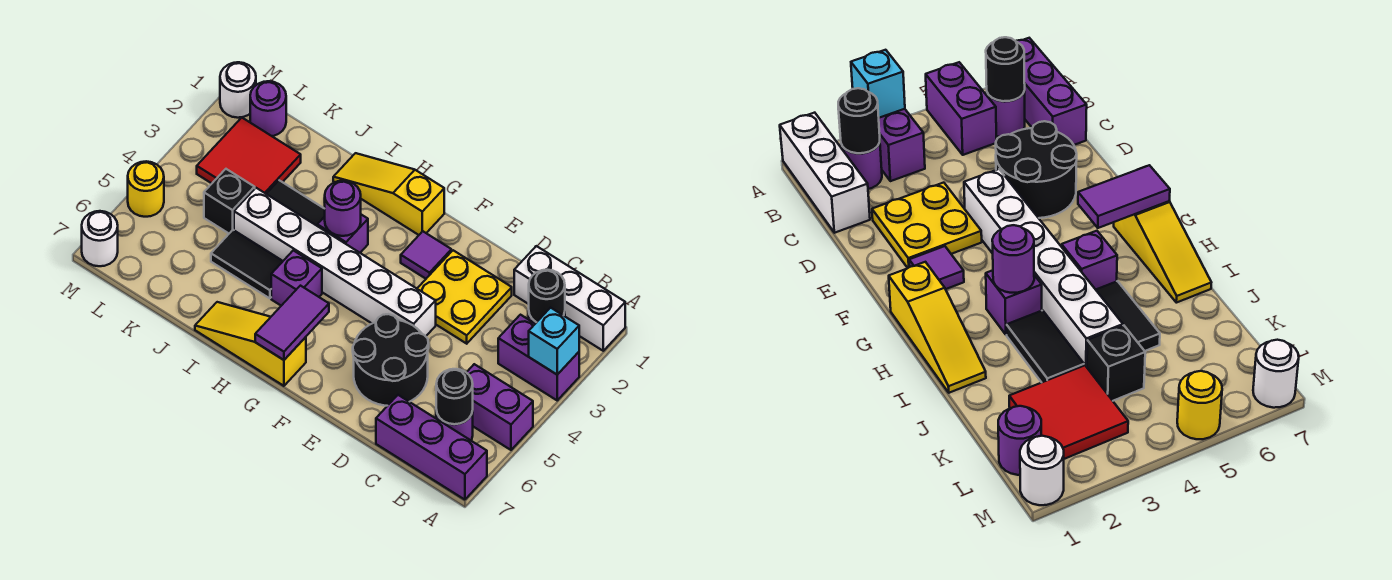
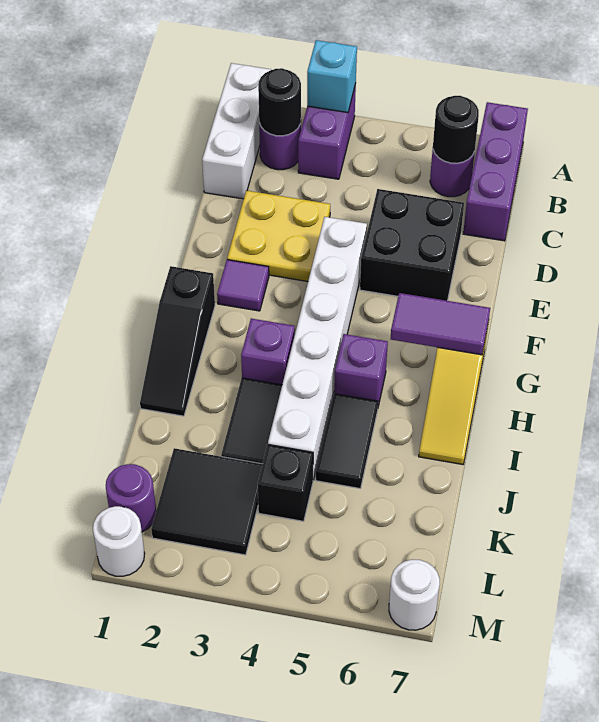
purple 1x2 brick [466,364,533,450] -> none
black 2x2 round brick [353,314,429,406] -> black 2x2 brick [360,189,464,301]
yellow 1x3 slope [333,153,444,235] -> black 1x3 slope [140,266,215,416]
purple 1x1 round brick [324,181,361,236] -> none
red 2x2 tile [197,118,301,194] -> black 2x2 tile [151,448,262,555]
yellow 1x1 round brick [128,161,164,217] -> none

